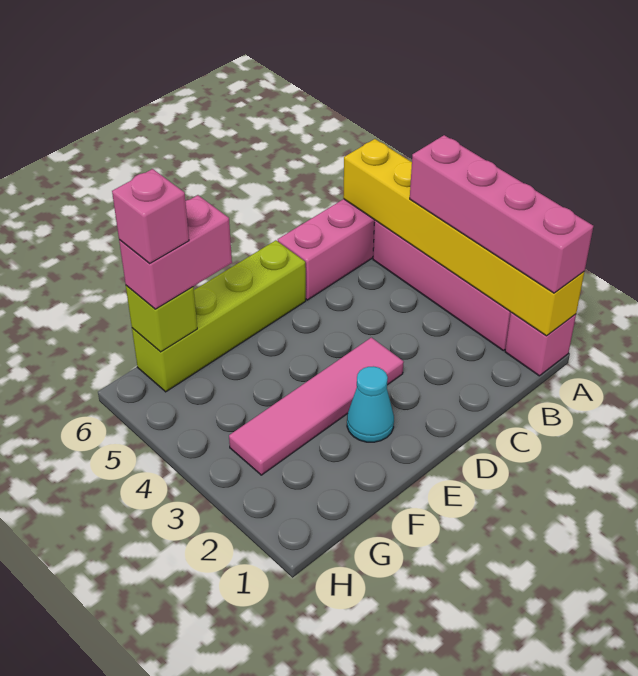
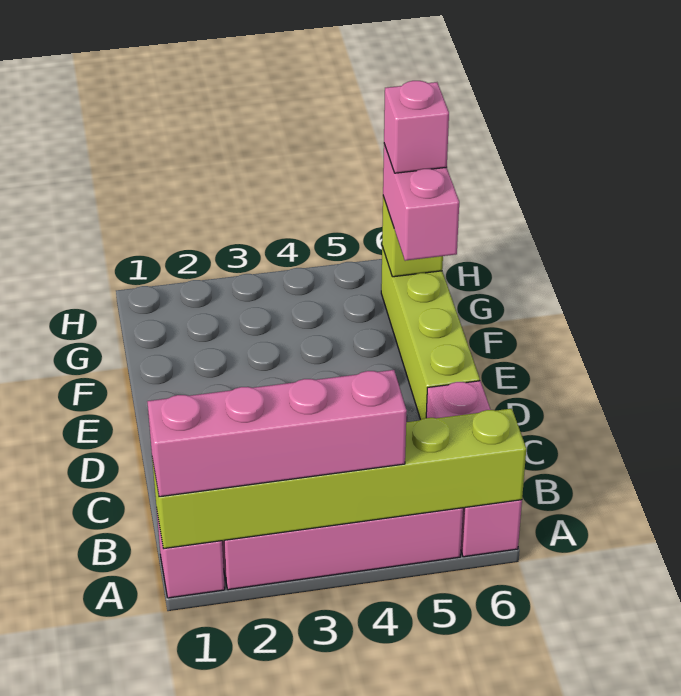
yellow 1x6 brick [343,139,584,336] -> lime 1x6 brick [152,409,526,549]
pink 1x4 tile [229,337,404,475] -> none
cyan 1x1 cone [347,366,394,442] -> none

